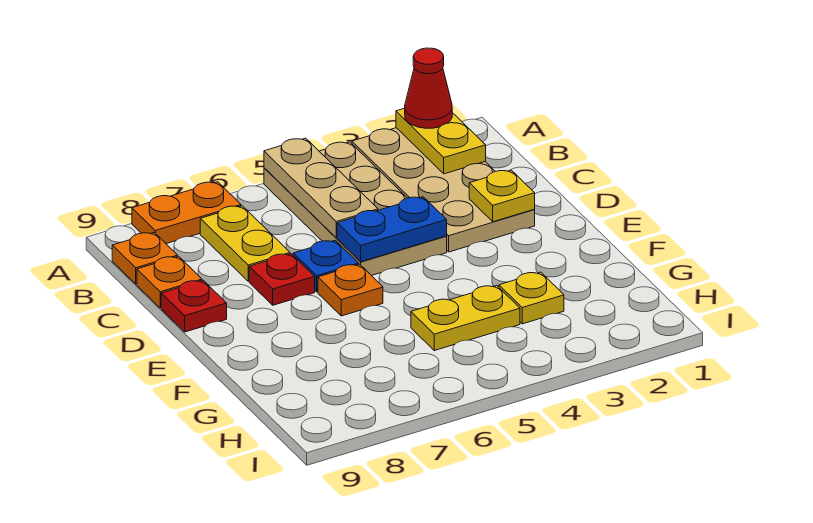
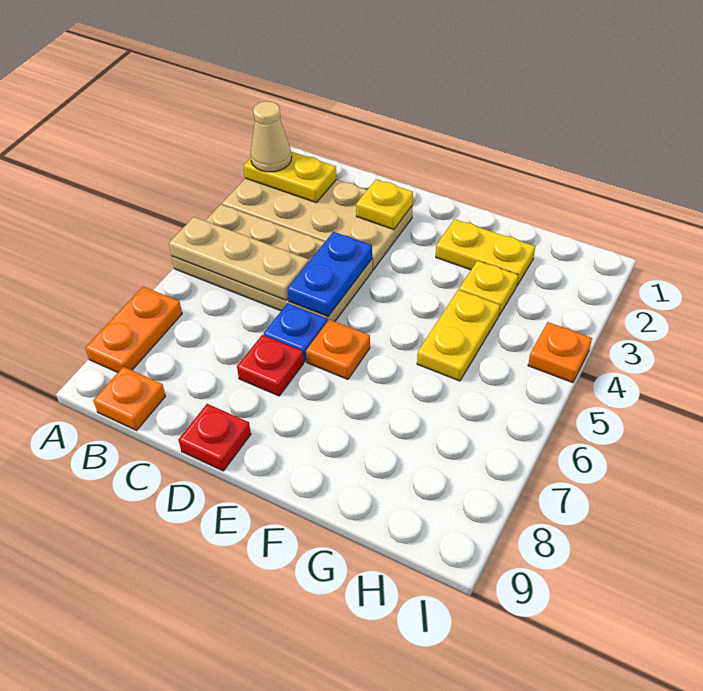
red 1x1 cone [405,48,452,128] -> tan 1x1 cone [250,101,292,172]
yellow 1x2 plate [200,206,290,281] -> yellow 1x2 plate moved to [436,219,535,285]
orange 1x1 plate [137,256,202,308] -> orange 1x1 plate moved to [528,322,592,383]

